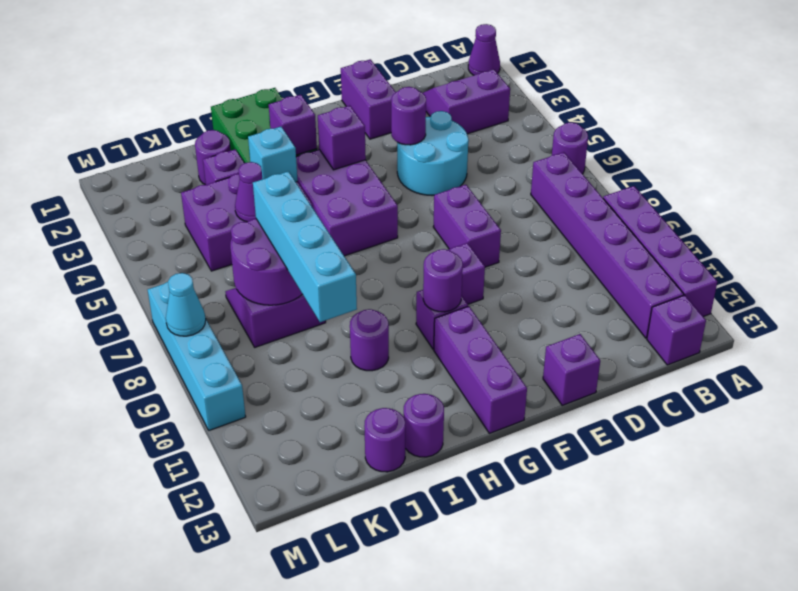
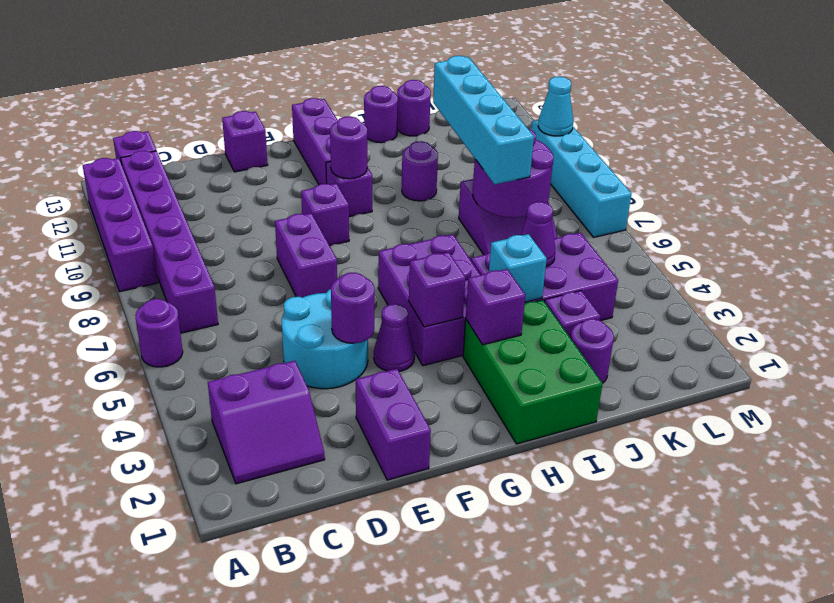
purple 1x1 cone [468,24,500,75] -> purple 1x1 cone moved to [374,304,415,371]
cyan 1x1 cone [166,273,206,336] -> cyan 1x1 cone moved to [538,77,573,136]

